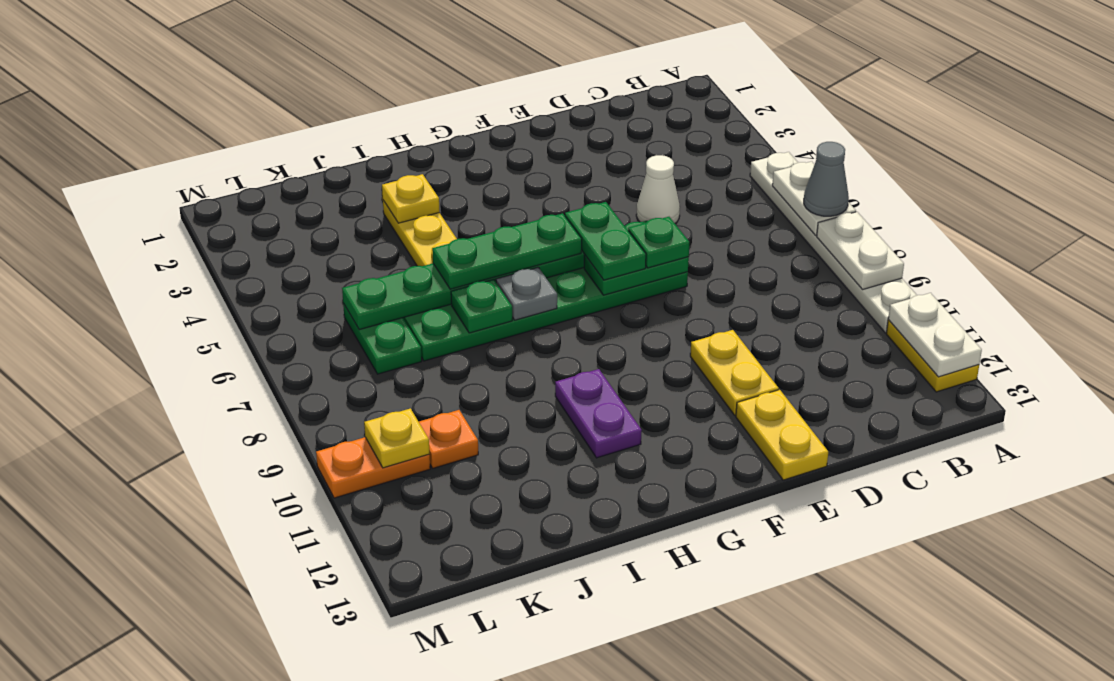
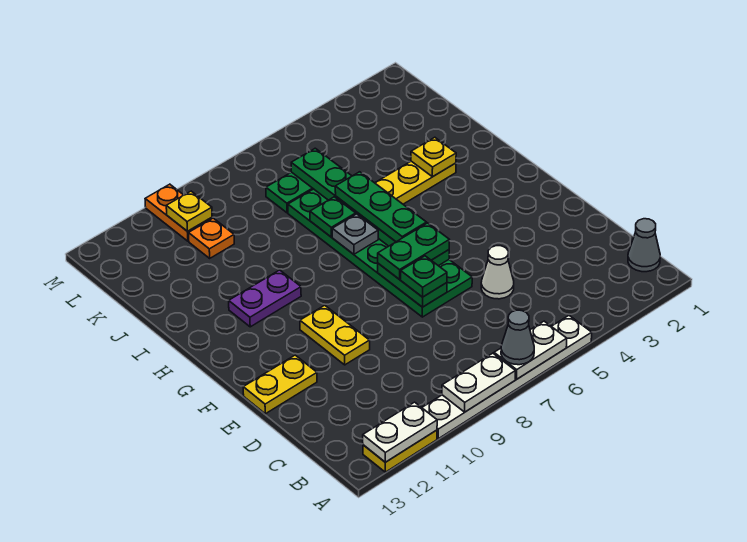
none -> grey 1x1 cone [628,219,660,272]
yellow 1x2 plate [690,330,779,415] -> yellow 1x2 plate turned to [300,305,370,365]

